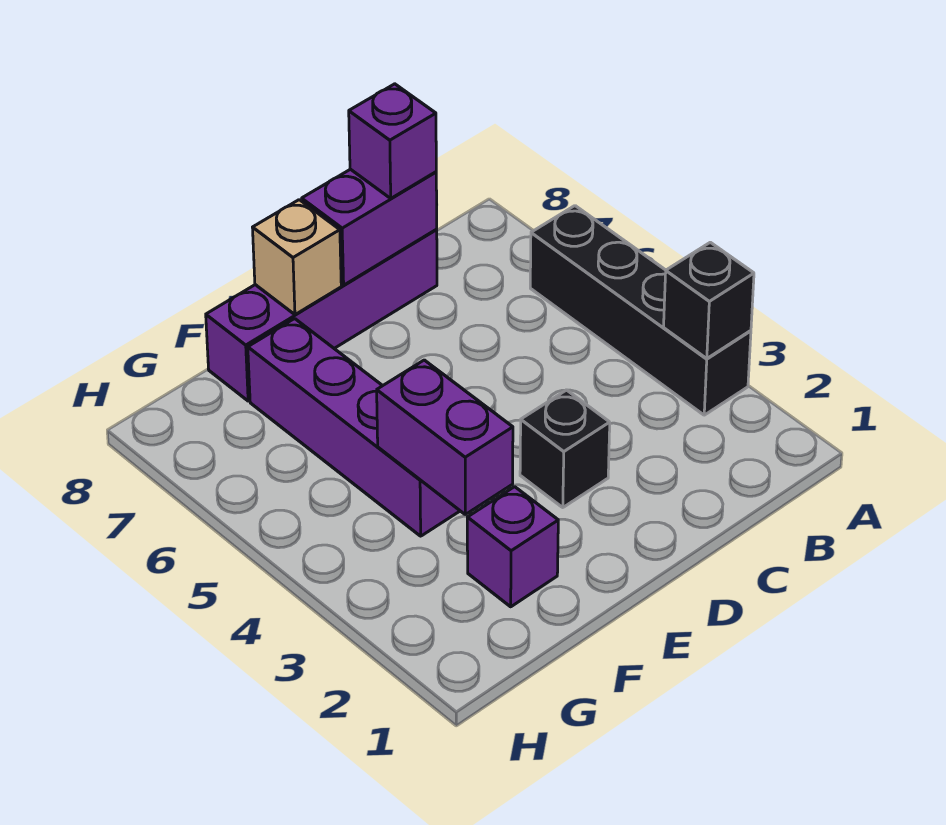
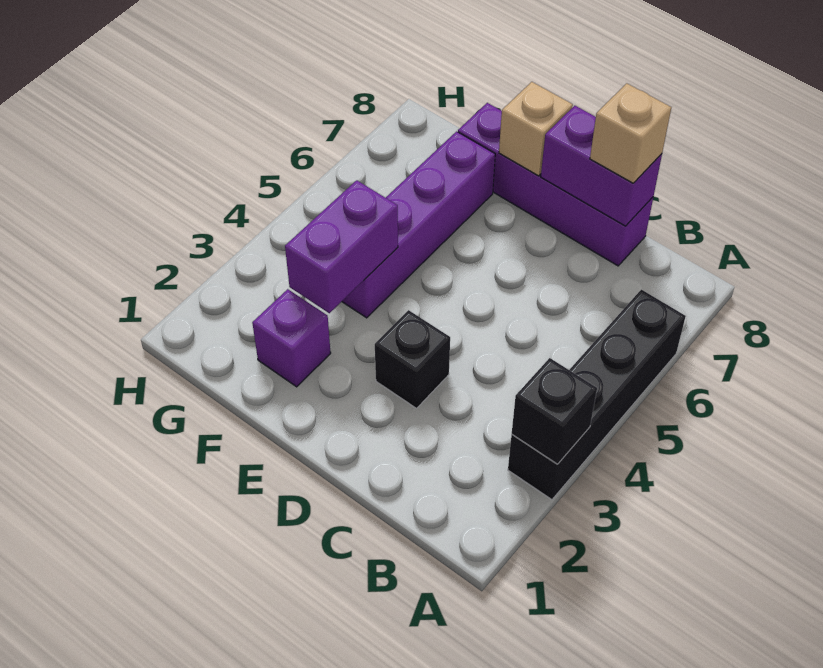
purple 1x1 brick [349,84,436,198] -> tan 1x1 brick [590,83,671,183]

